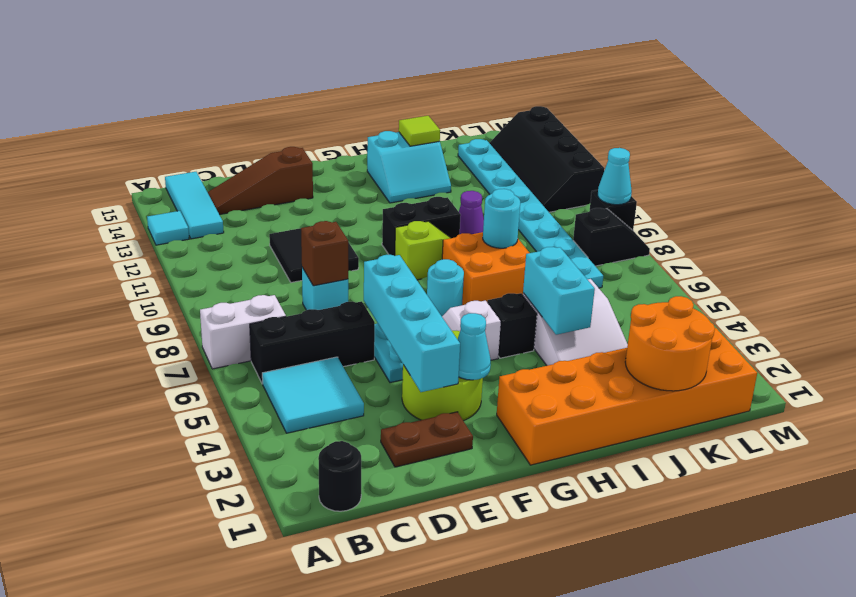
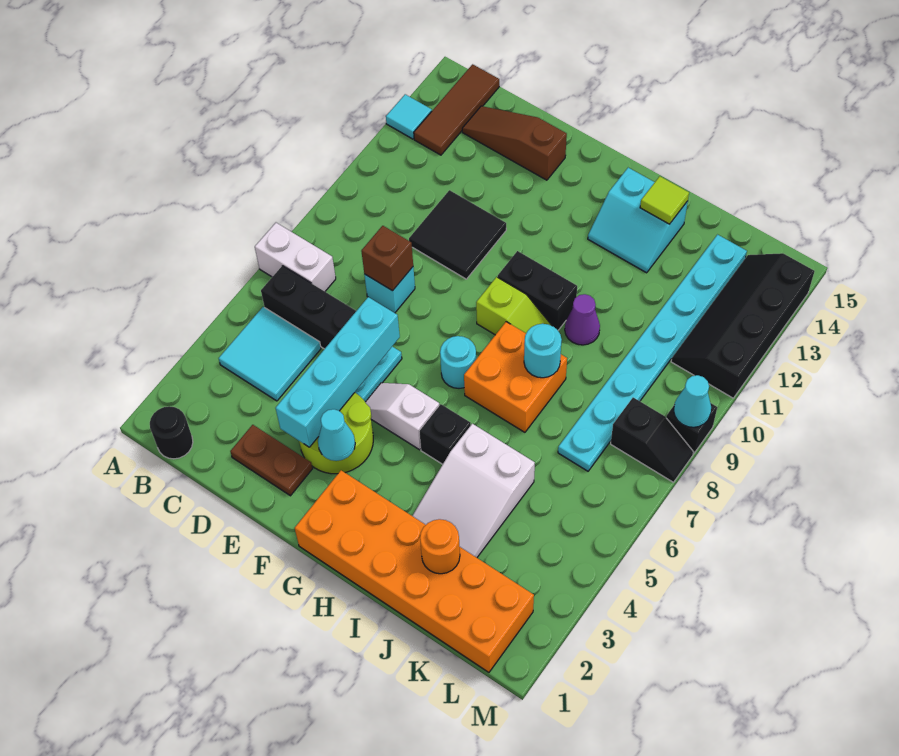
cyan 1x3 tile [165,172,224,239] -> brown 1x3 tile [414,64,499,155]
cyan 1x2 brick [523,247,595,335] -> none
orange 2x2 round brick [625,296,715,391] -> orange 1x1 round brick [420,519,460,574]

